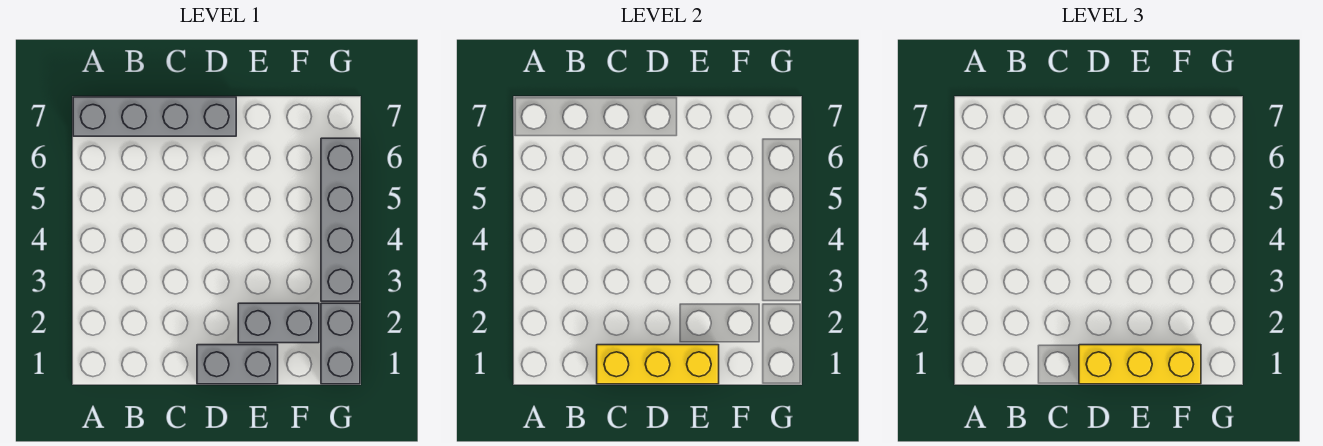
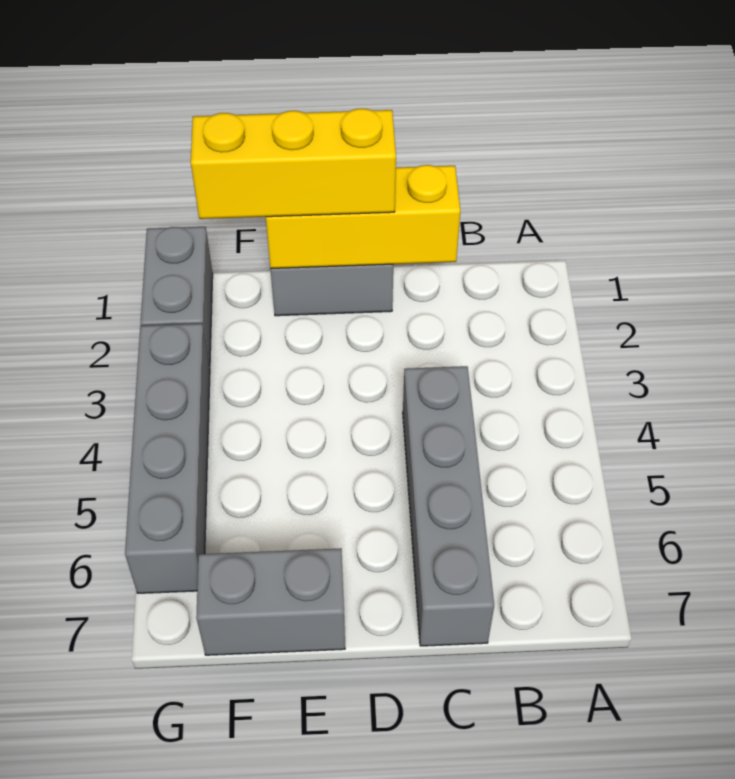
grey 1x4 brick [73,97,236,136] -> grey 1x4 brick turned to [403,366,494,646]
grey 1x2 brick [238,303,319,343] -> grey 1x2 brick moved to [196,548,345,655]

